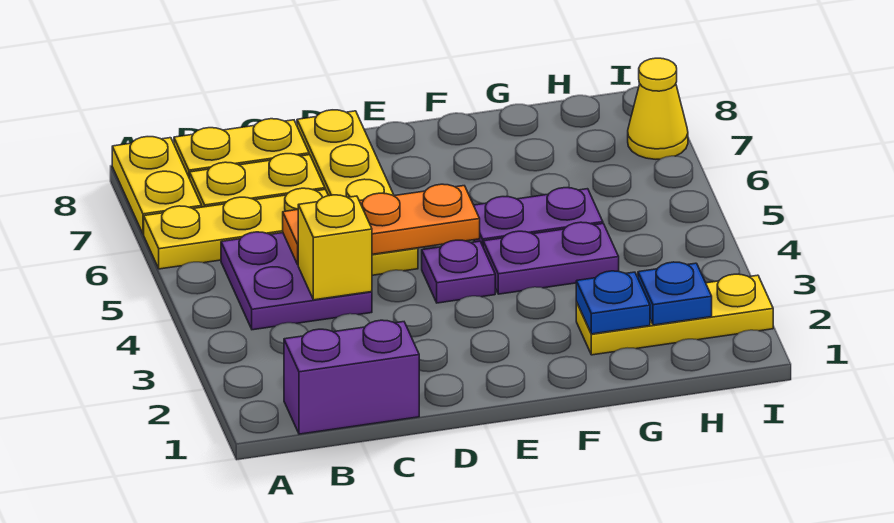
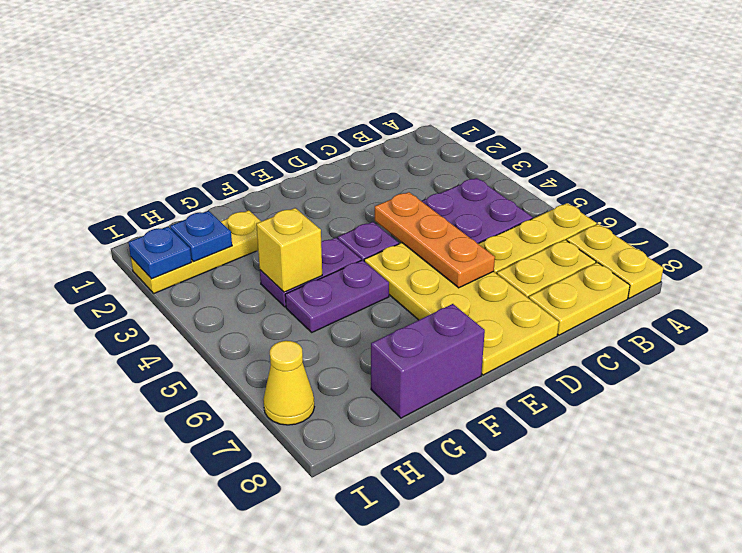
purple 1x2 brick [284,320,419,434] -> purple 1x2 brick moved to [371,304,485,418]
yellow 1x1 brick [298,195,372,300] -> yellow 1x1 brick moved to [256,208,322,292]
orange 1x3 plate [283,184,480,264] -> orange 1x3 plate turned to [375,192,495,288]
yellow 1x4 plate [297,110,418,275] -> yellow 2x4 plate [364,243,559,375]
blue 1x1 plate [576,271,650,334] -> blue 1x1 plate moved to [128,227,191,279]

